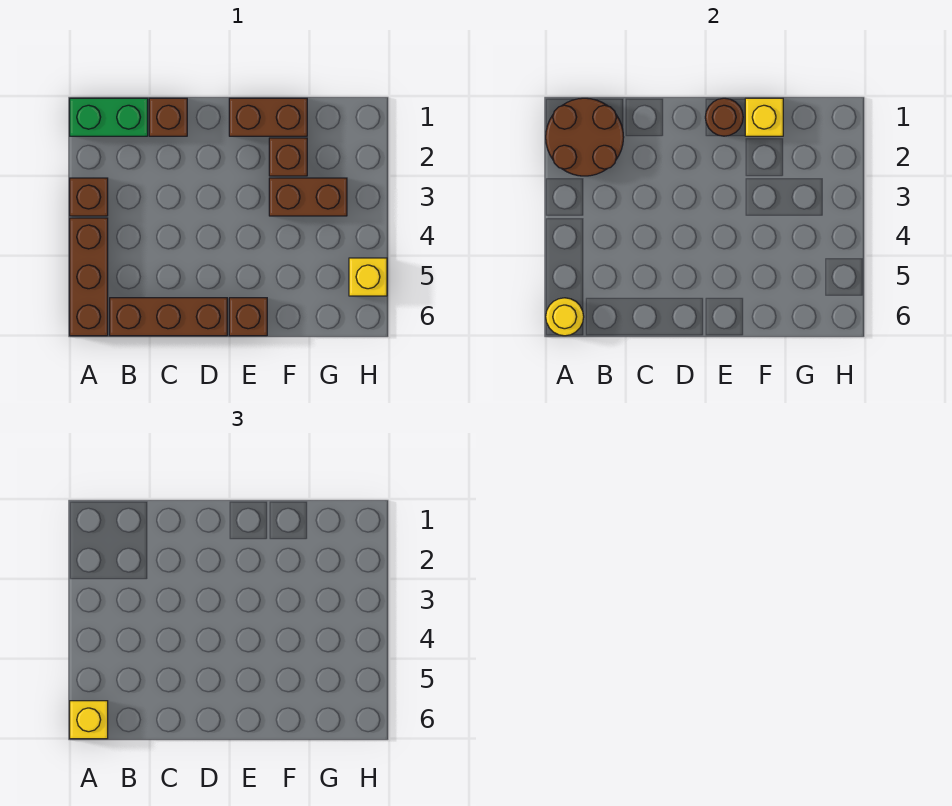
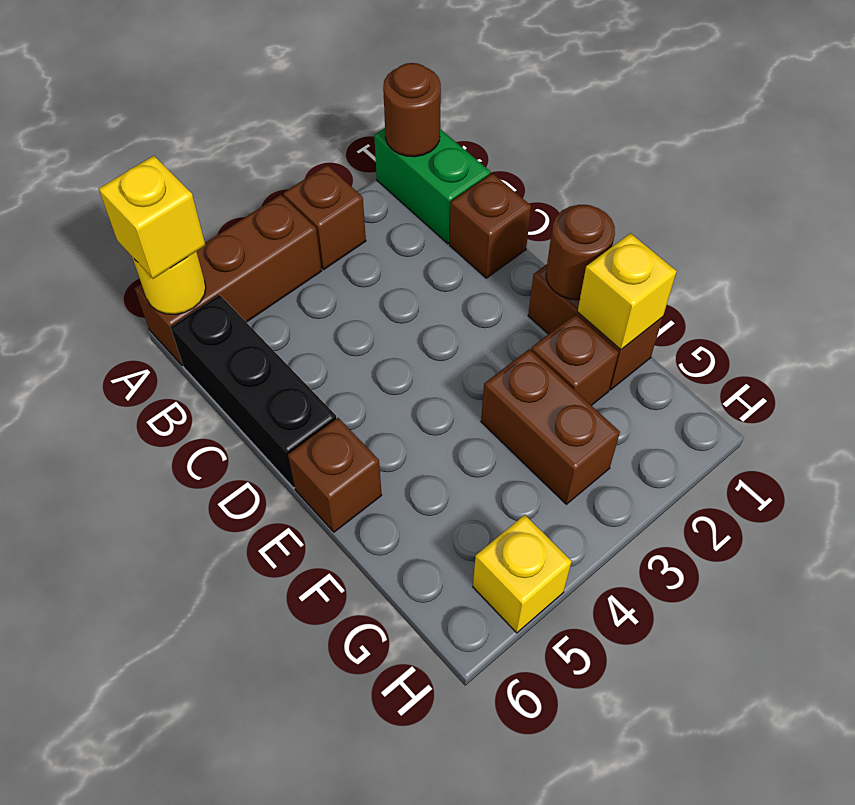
brown 2x2 round brick [546,98,624,176] -> brown 1x1 round brick [383,63,441,157]
brown 1x3 brick [110,298,227,336] -> black 1x3 brick [171,295,337,488]

